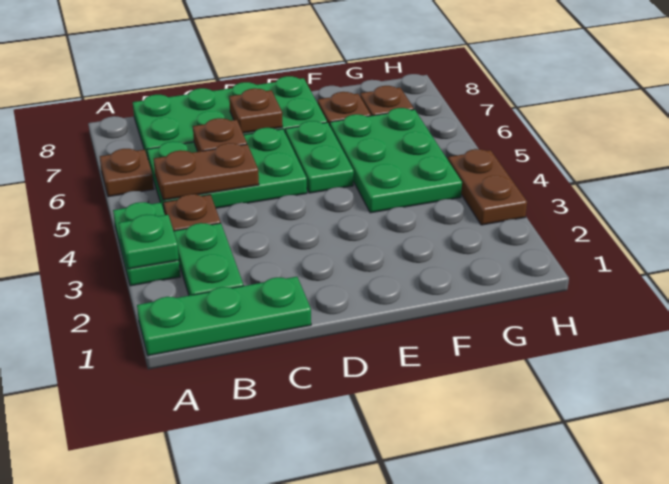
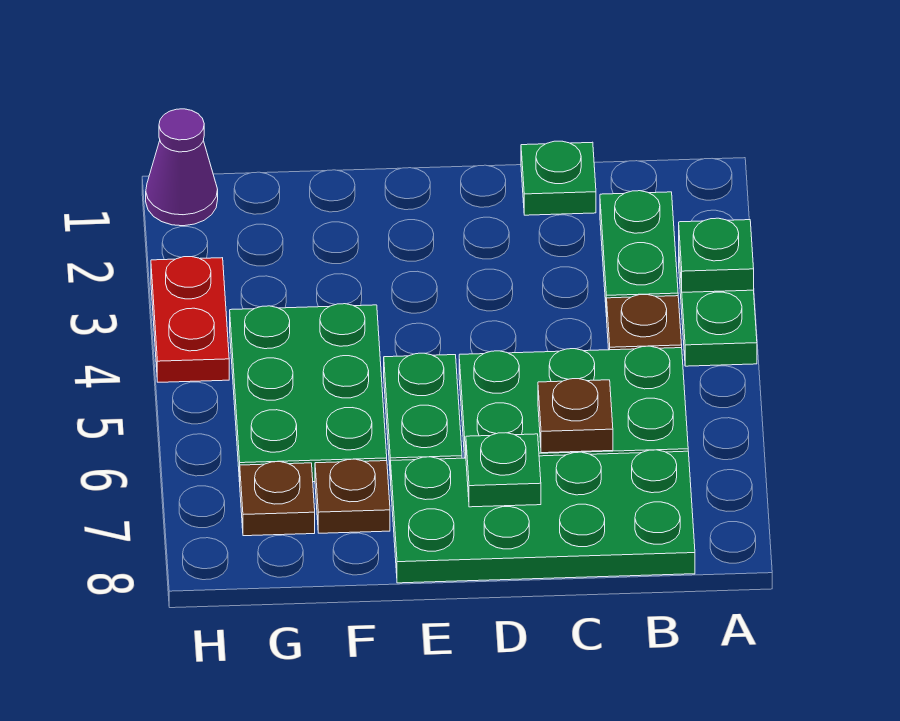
green 1x3 plate [137,277,311,356] -> green 1x1 plate [521,141,596,215]
brown 1x1 plate [100,149,154,197] -> none
brown 1x2 plate [154,143,259,200] -> none
brown 1x1 plate [229,88,283,133] -> green 1x1 plate [466,433,541,507]
none -> purple 1x1 cone [146,109,218,226]
brown 1x2 plate [448,149,527,225] -> red 1x2 plate [151,257,229,382]

